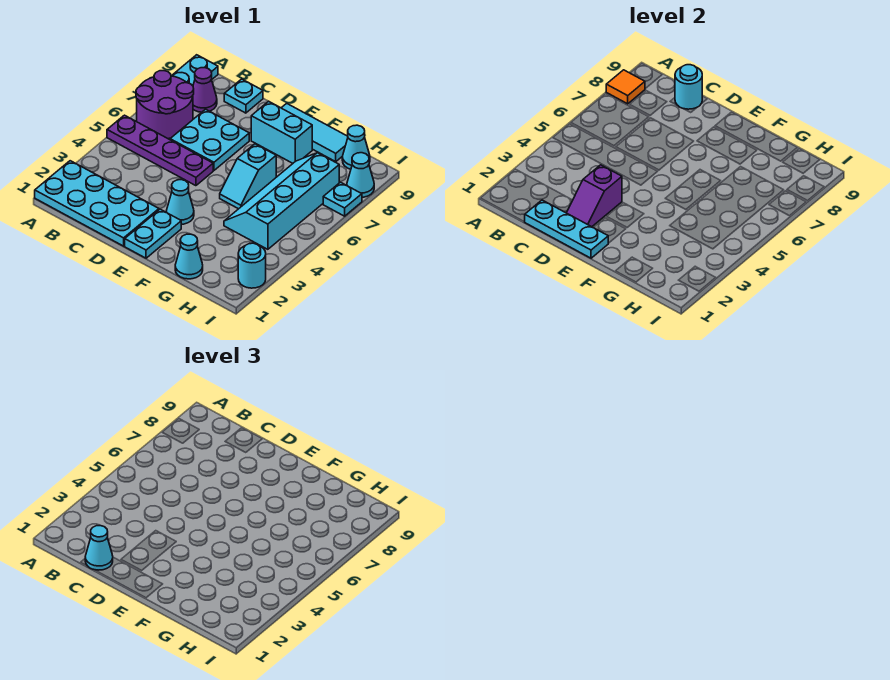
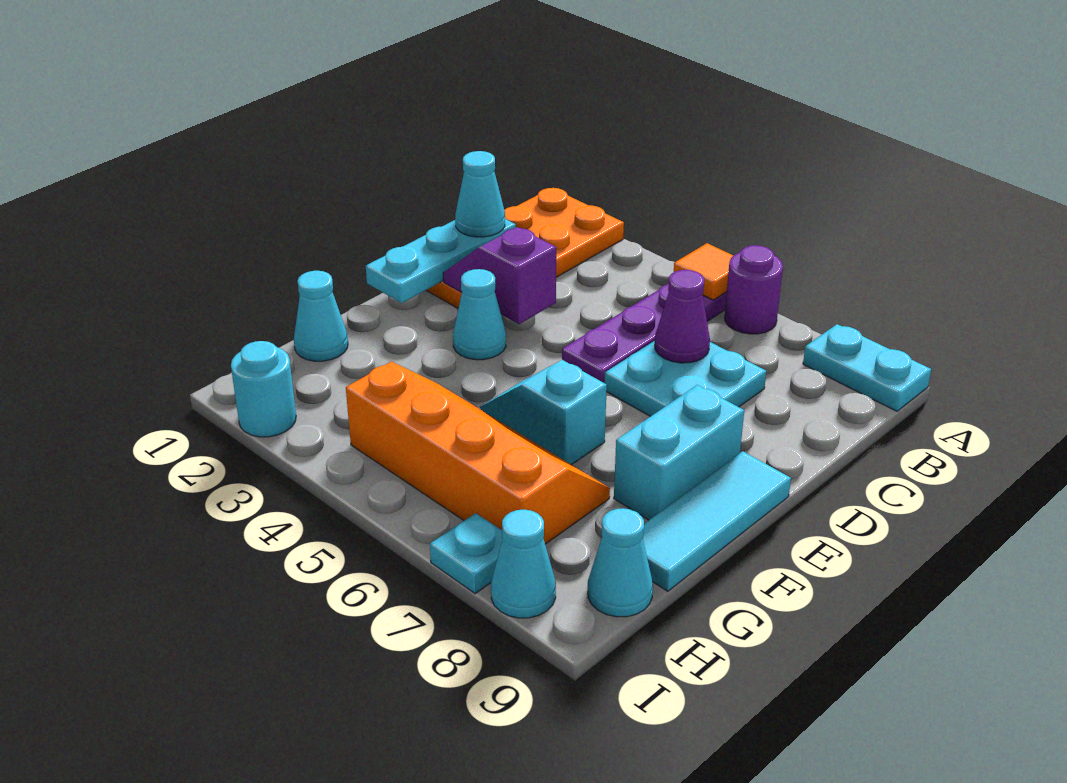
cyan 2x4 plate [35,161,159,246] -> orange 2x4 plate [426,188,624,308]
purple 2x2 round brick [136,71,194,139] -> purple 1x1 round brick [725,245,783,334]
orange 1x1 tile [606,70,645,104] -> orange 1x1 tile moved to [674,243,733,300]
purple 1x1 cone [193,68,217,112] -> purple 1x1 cone moved to [655,270,710,363]
cyan 1x1 plate [224,79,263,113] -> none
cyan 1x1 round brick [675,65,702,109] -> none
cyan 1x2 plate [125,209,181,258] -> none
cyan 2x4 slope [224,153,339,249] -> orange 2x4 slope [346,362,610,544]

